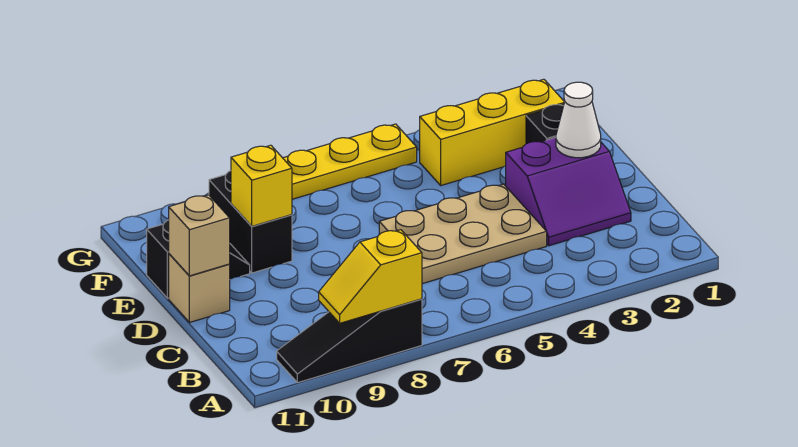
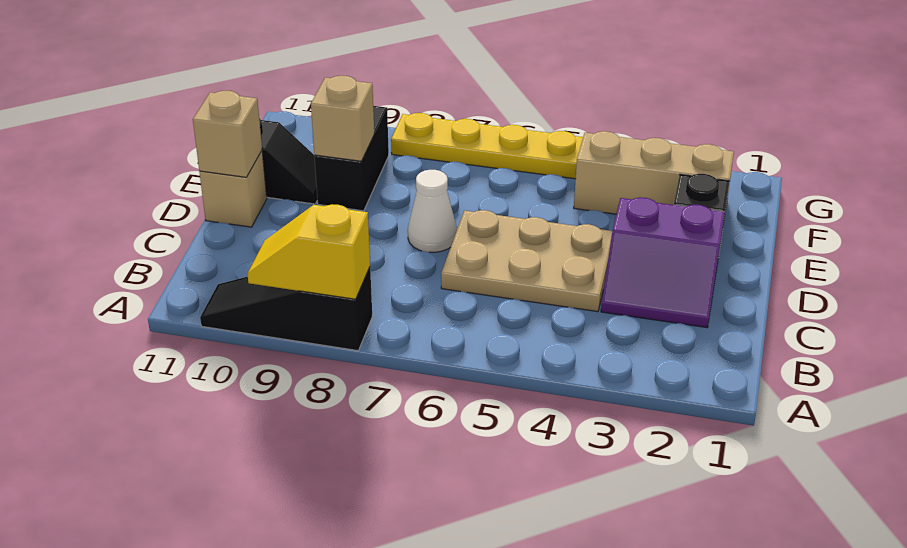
white 1x1 cone [556,82,601,158] -> white 1x1 cone moved to [408,170,457,252]
yellow 1x1 brick [231,145,292,226] -> tan 1x1 brick [311,76,374,161]
yellow 1x3 brick [420,79,564,185] -> tan 1x3 brick [574,131,734,214]

